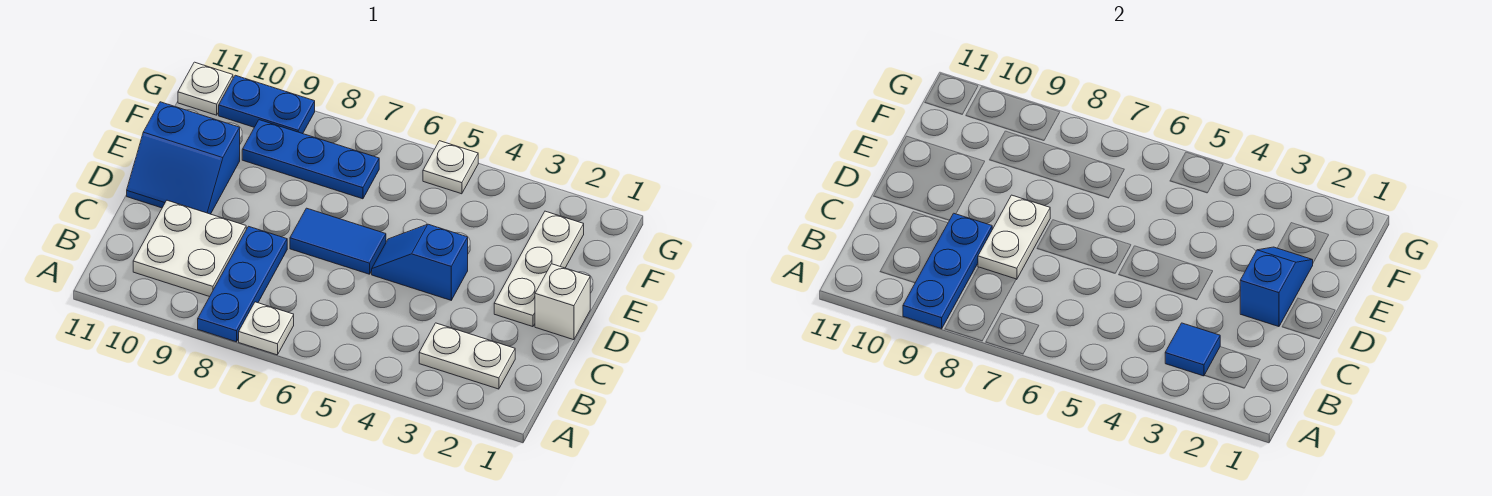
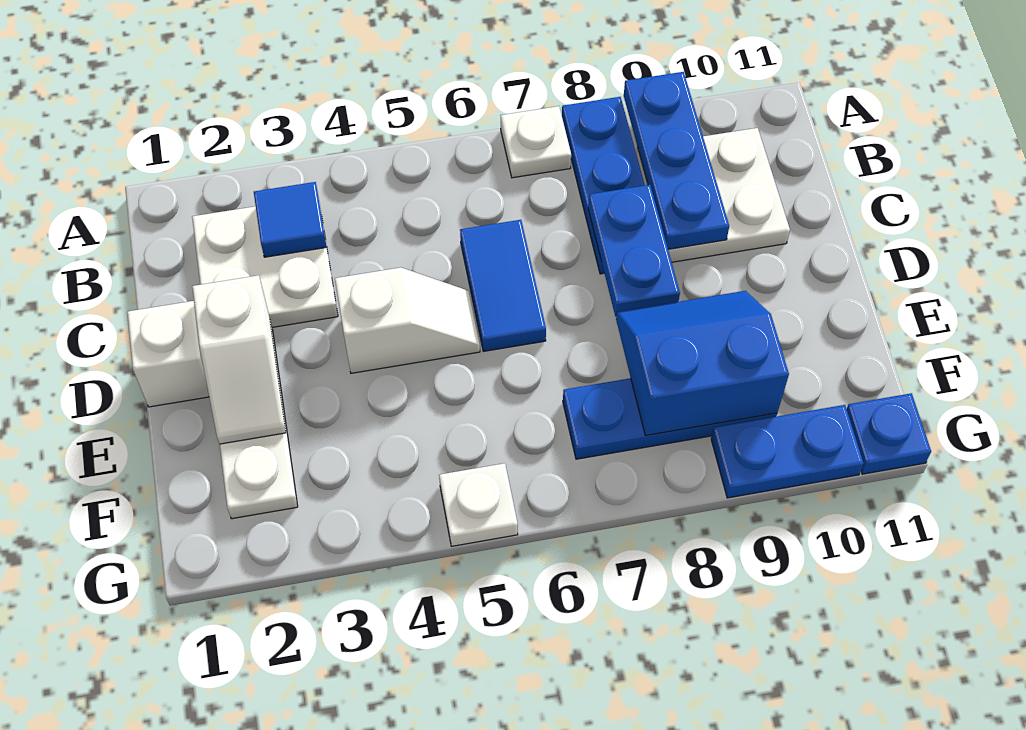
white 1x2 plate [419,323,515,389] -> white 2x2 plate [192,206,338,327]
white 1x2 plate [978,195,1050,279] -> blue 1x2 plate [588,185,680,316]
blue 1x2 slope [1240,247,1313,327] -> white 1x2 slope [192,275,286,444]
blue 1x2 slope [372,224,468,300] -> white 1x2 slope [335,267,480,373]
blue 1x2 tile [290,208,386,274] -> blue 1x2 tile turned to [460,220,546,351]
blue 2x2 slope [127,102,240,214] -> blue 2x2 slope moved to [616,291,789,436]
white 1x1 plate [178,62,233,115] -> blue 1x1 plate [847,393,931,474]

